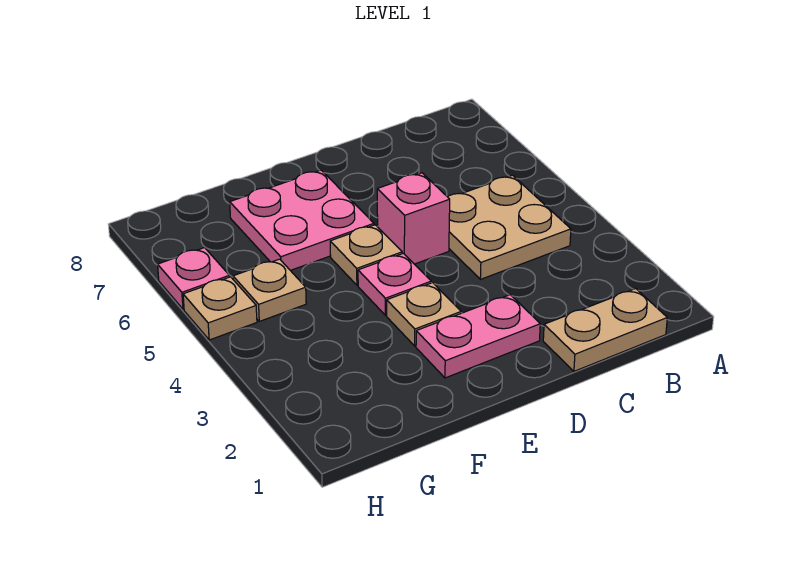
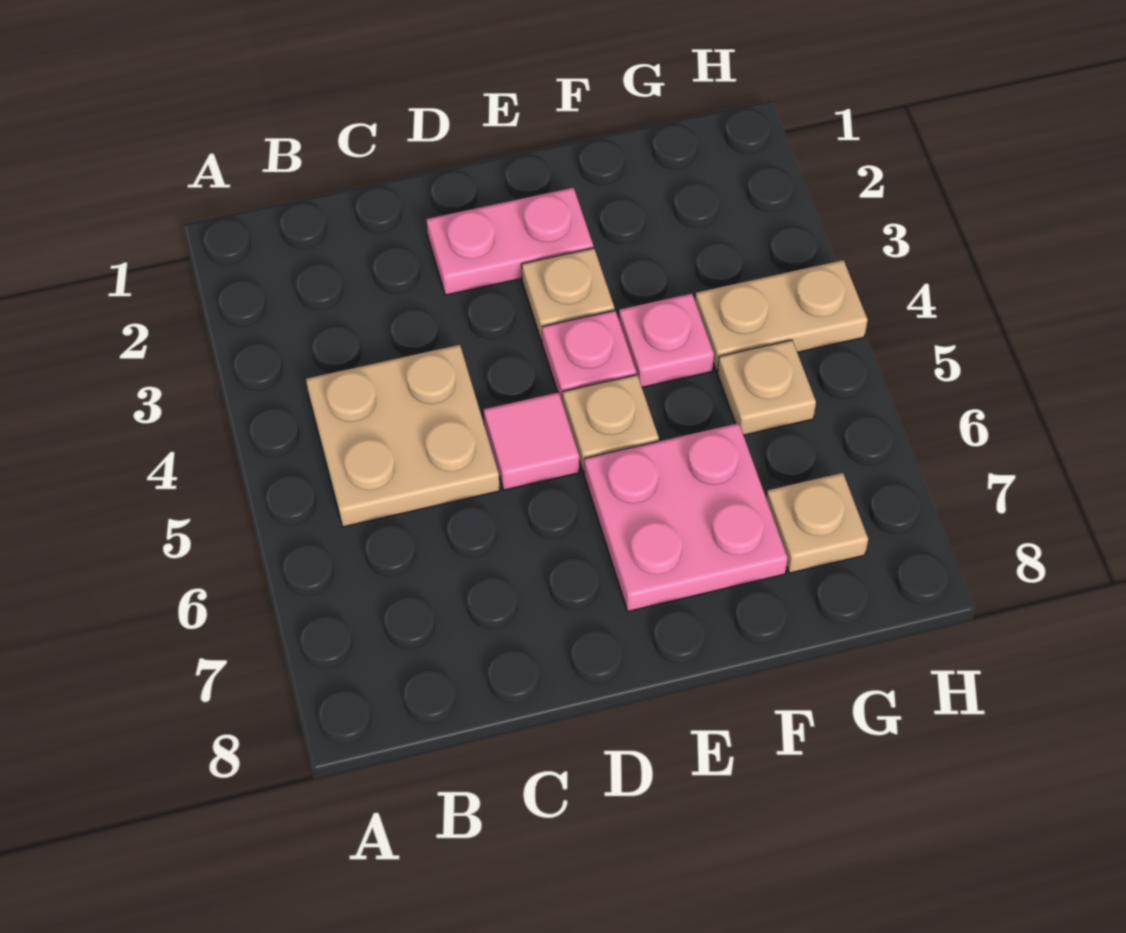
tan 1x2 plate [543,289,667,371] -> tan 1x2 plate moved to [695,260,868,371]
pink 1x1 brick [377,173,450,264] -> pink 1x1 tile [484,392,579,490]
tan 1x1 plate [183,277,257,340] -> tan 1x1 plate moved to [766,473,868,573]
pink 1x1 plate [158,248,229,309] -> pink 1x1 plate moved to [619,294,714,387]

